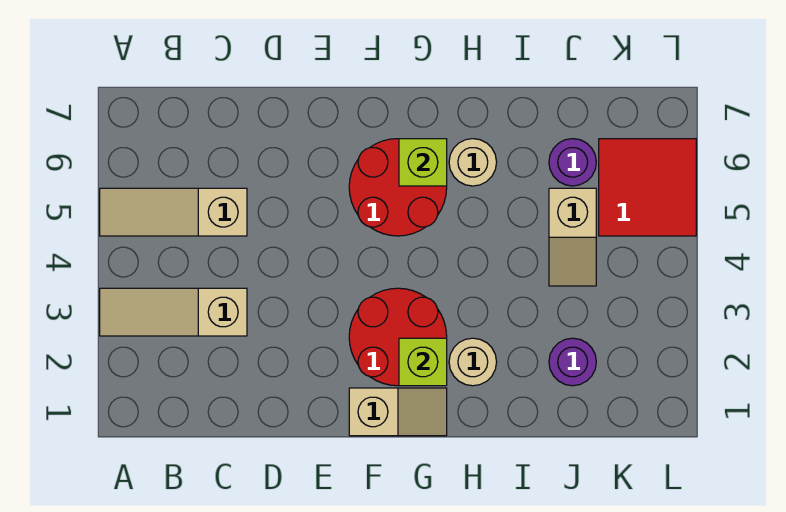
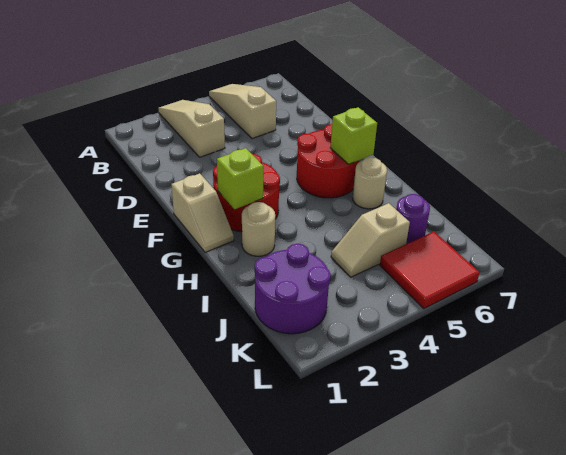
purple 1x1 round brick [549,338,596,386] -> purple 2x2 round brick [255,244,331,334]

